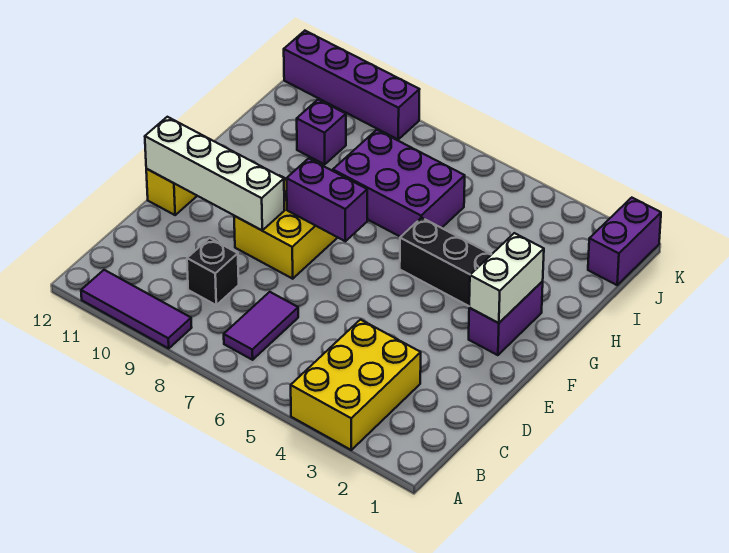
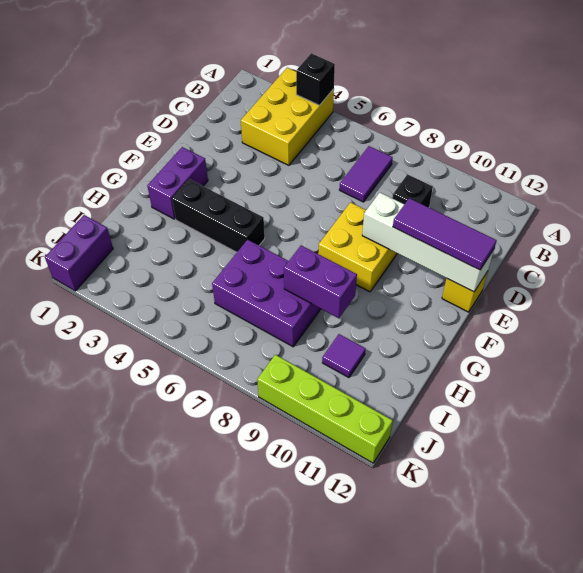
none -> black 1x1 brick [296,53,335,105]
purple 1x3 tile [81,270,192,348] -> purple 1x3 tile moved to [393,198,497,270]
white 1x2 brick [469,233,544,323] -> none
purple 1x2 brick [287,158,367,241] -> purple 1x2 brick moved to [284,246,357,318]
purple 1x1 brick [297,99,346,164] -> purple 1x1 tile [322,334,366,378]
purple 1x4 brick [284,31,420,139] -> lime 1x4 brick [257,355,393,463]

